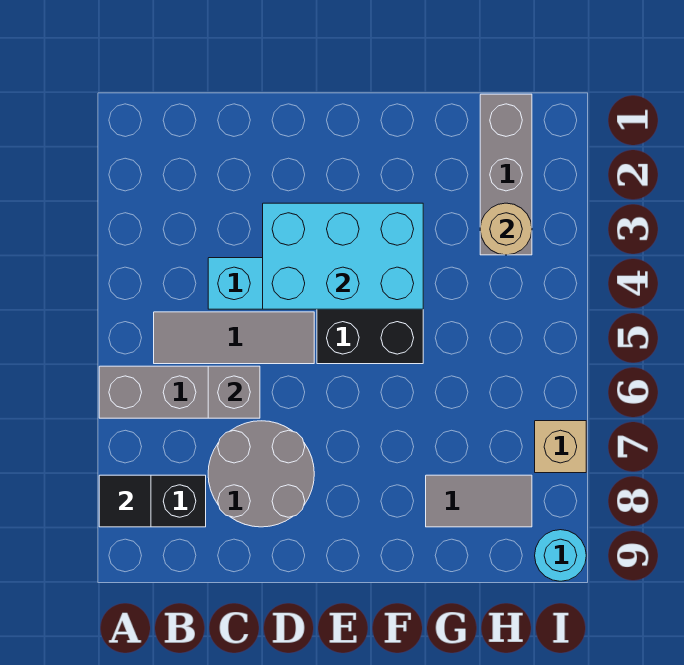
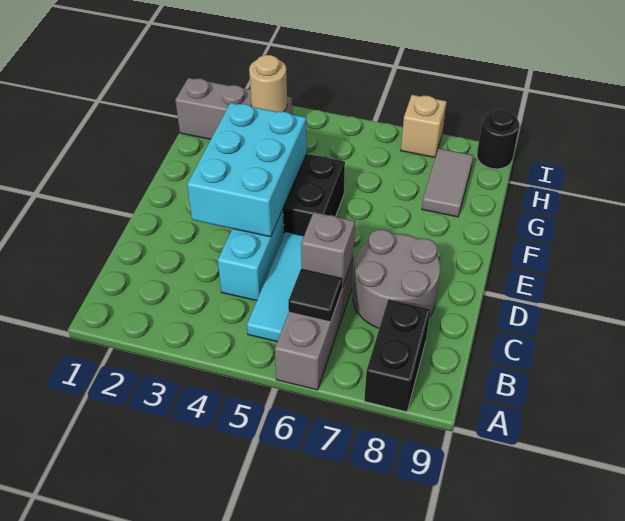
black 1x1 tile [99,475,151,527] -> black 1x1 tile moved to [288,269,343,322]
grey 1x3 tile [154,312,314,364] -> cyan 1x3 tile [247,232,304,341]
cyan 1x1 round brick [535,530,586,581] -> black 1x1 round brick [477,109,519,169]

